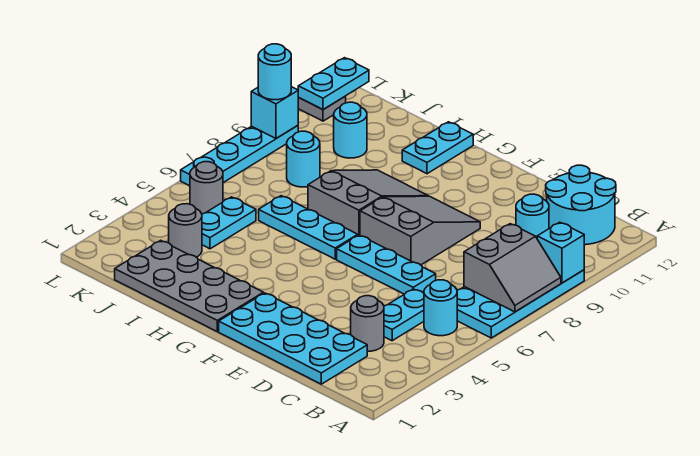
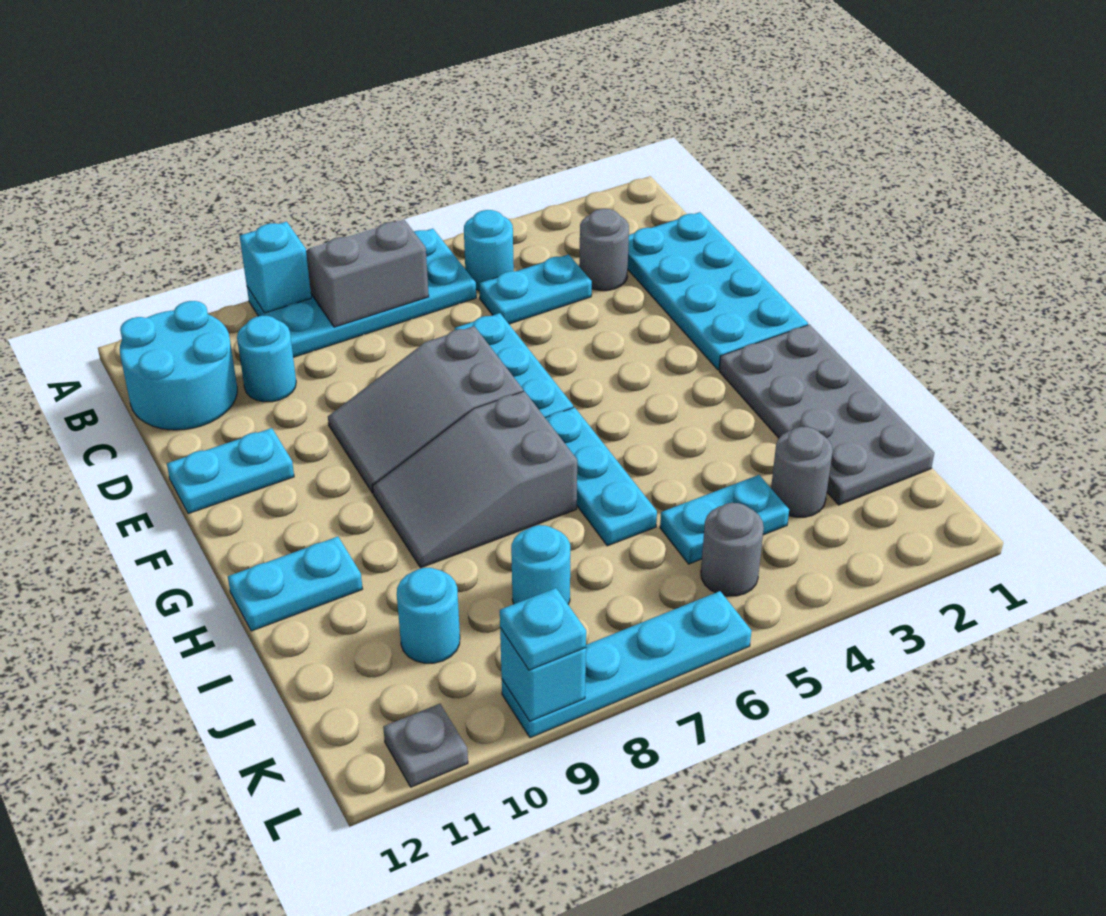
cyan 1x1 round brick [258,44,291,100] -> cyan 1x1 plate [500,588,586,670]
cyan 1x2 plate [298,58,369,110] -> cyan 1x2 plate moved to [167,428,294,514]

